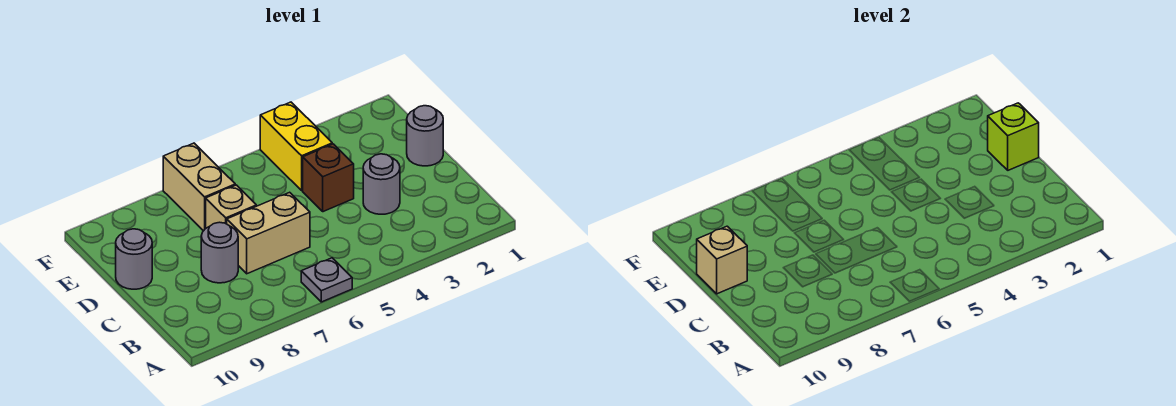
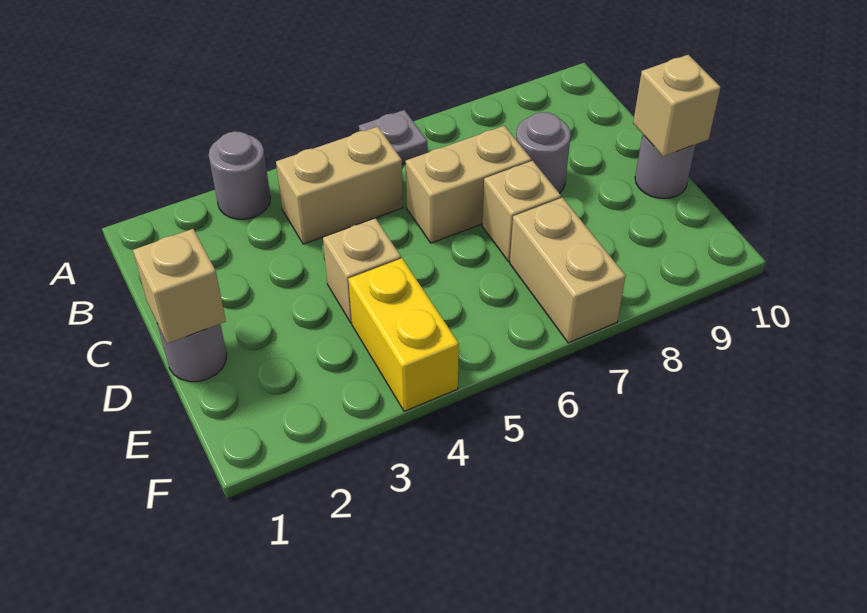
none -> tan 1x2 brick [276,127,403,244]
grey 1x1 round brick [363,154,400,214] -> grey 1x1 round brick moved to [209,131,270,219]
lime 1x1 brick [988,103,1039,170] -> tan 1x1 brick [133,229,226,344]
brown 1x1 brick [303,144,354,212] -> tan 1x1 brick [323,218,401,323]

